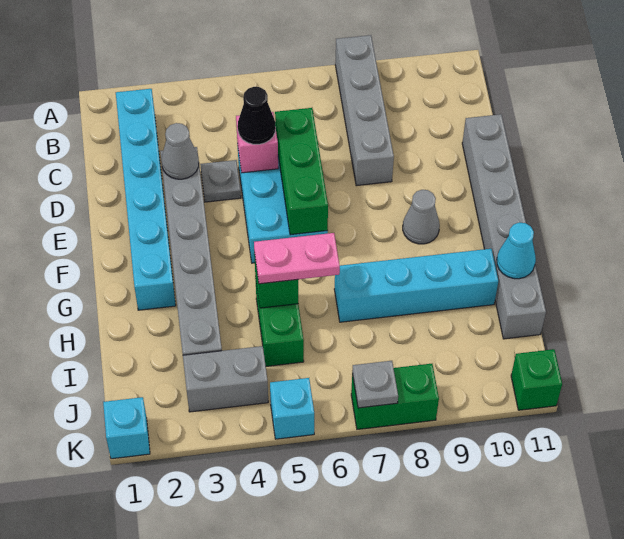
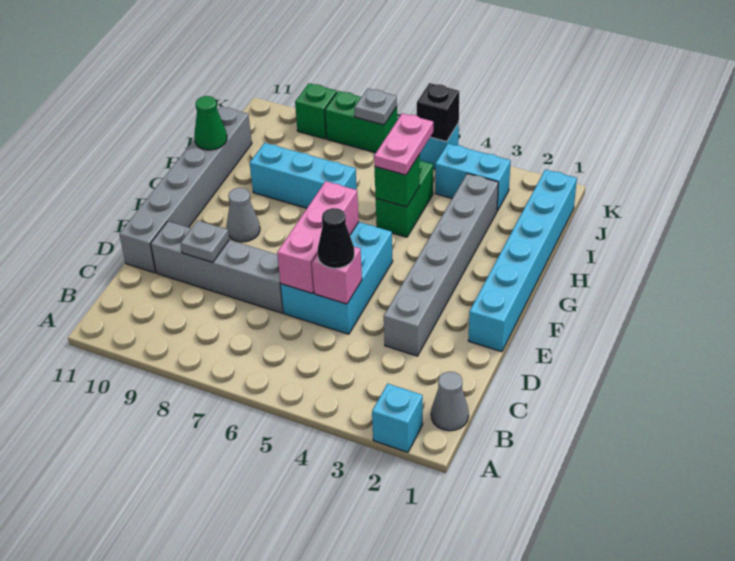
grey 1x4 brick [335,35,394,186] -> grey 1x4 brick turned to [151,221,283,313]
cyan 1x6 brick [116,89,176,310] -> cyan 1x6 brick moved to [468,169,577,352]
grey 1x1 cone [161,123,199,179] -> grey 1x1 cone moved to [431,372,469,431]
grey 1x1 plate [200,160,241,202] -> grey 1x1 plate moved to [181,220,229,263]
green 1x3 brick [275,108,328,235] -> pink 1x3 brick [277,181,359,293]
pink 1x2 plate [254,233,340,284] -> pink 1x2 plate turned to [374,113,433,175]
cyan 1x4 brick [334,249,498,322] -> cyan 1x3 brick [250,143,357,208]
cyan 1x1 cone [497,222,536,279] -> green 1x1 cone [194,96,227,150]
grey 1x2 brick [183,346,268,412] -> cyan 1x2 brick [435,144,511,211]
cyan 1x1 brick [103,397,150,459] -> cyan 1x1 brick moved to [372,384,423,452]
none -> black 1x1 brick [417,83,459,142]
green 1x1 brick [511,349,562,410] -> green 1x1 brick moved to [295,83,337,139]

